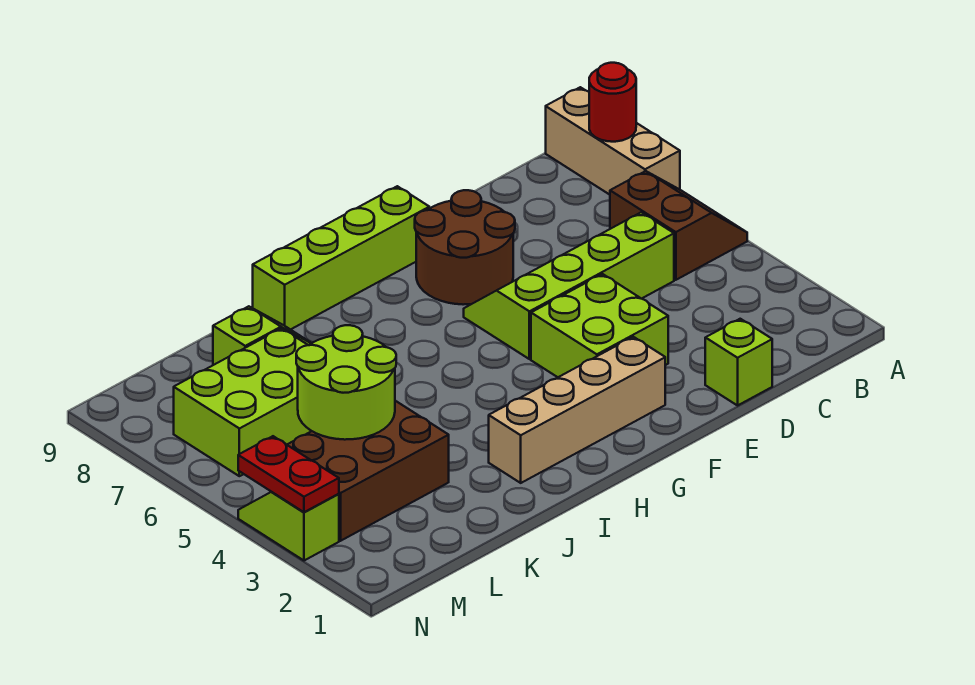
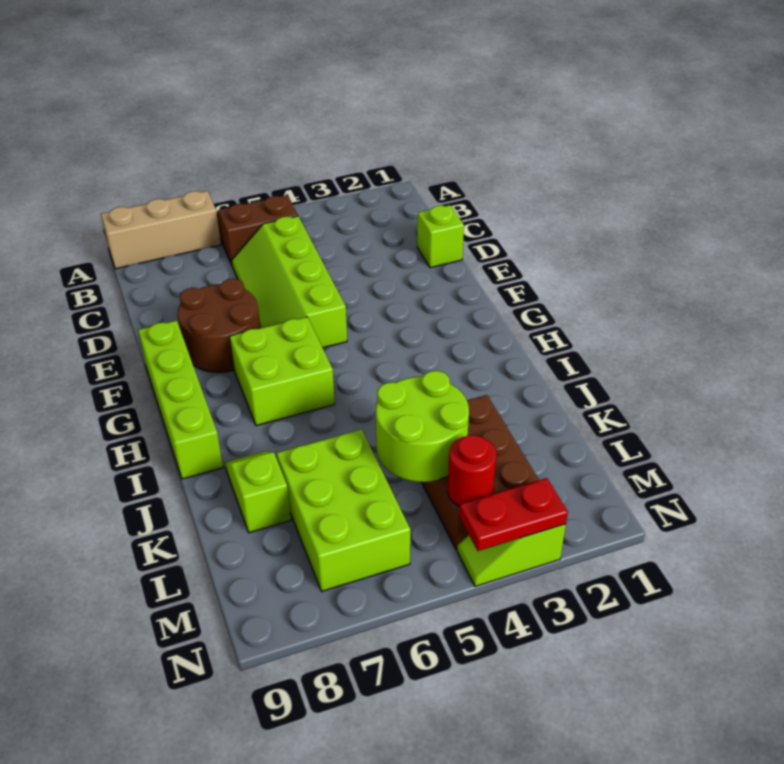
red 1x1 round brick [589,63,636,142] -> red 1x1 round brick moved to [448,435,496,506]
lime 2x2 brick [531,274,668,377] -> lime 2x2 brick moved to [229,317,335,426]
tan 1x4 brick [489,337,665,483] -> none

